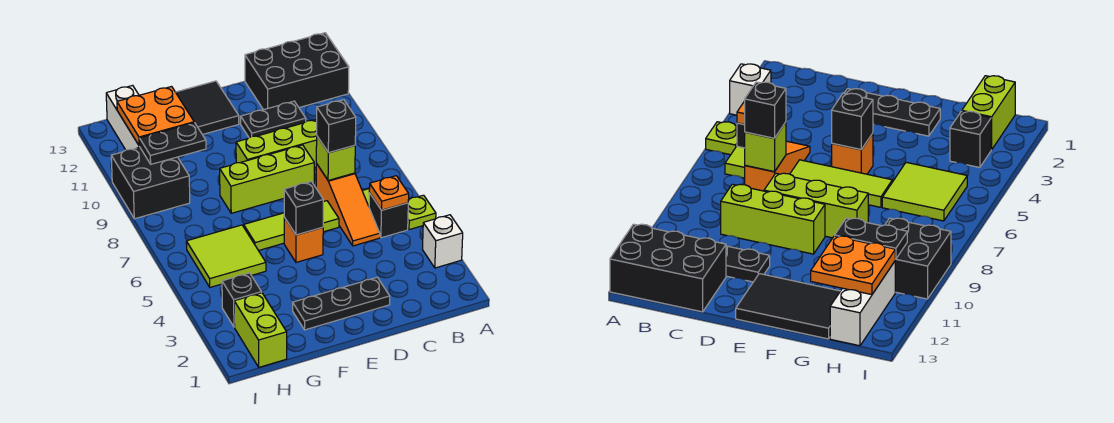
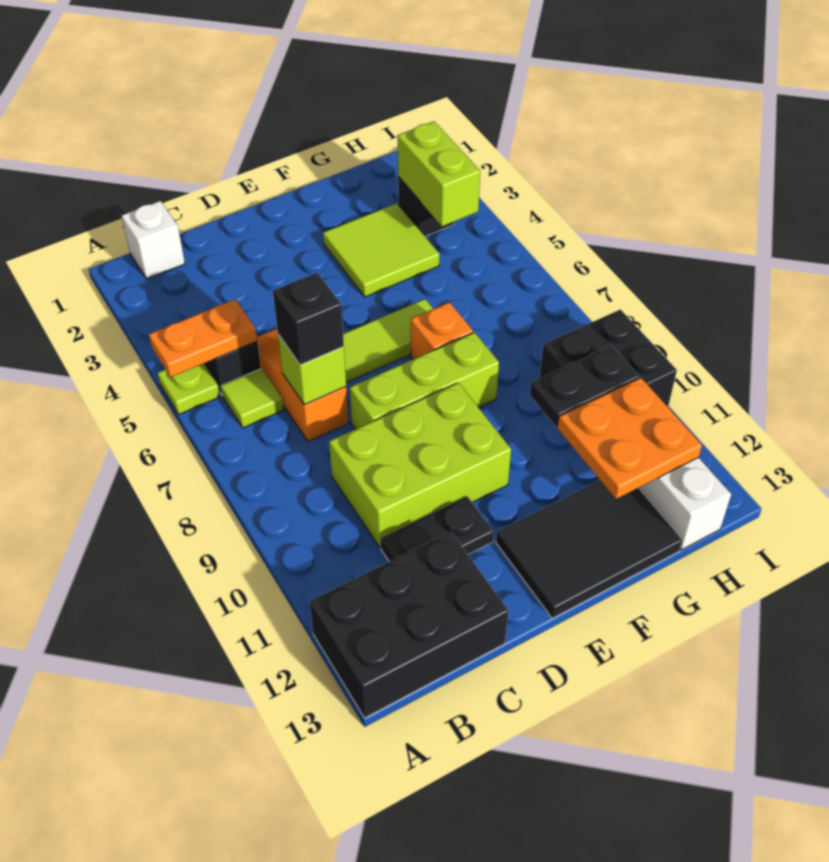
white 1x1 brick [422,215,463,268] -> white 1x1 brick moved to [121,201,185,279]
orange 1x1 plate [369,176,409,210] -> orange 1x2 plate [149,299,257,377]
lime 1x3 brick [236,119,317,168] -> lime 2x3 brick [329,383,511,547]
black 1x3 plate [293,277,390,330] -> none
orange 1x1 brick [284,218,323,262] -> orange 1x1 brick moved to [411,302,473,359]
black 1x1 brick [284,181,323,235] -> none
lime 2x2 tile [186,225,266,287] -> lime 2x2 tile moved to [323,203,440,297]
lime 1x2 brick [234,293,287,367] -> lime 1x2 brick moved to [398,121,480,226]

